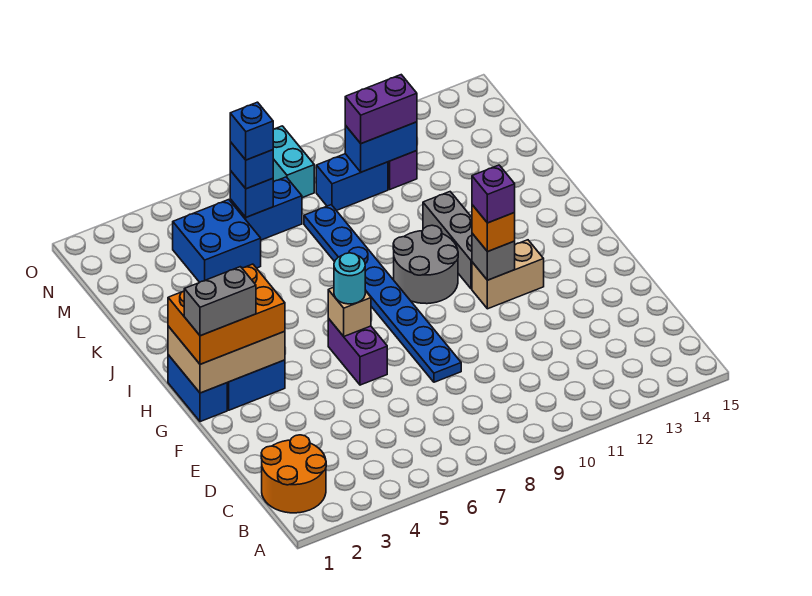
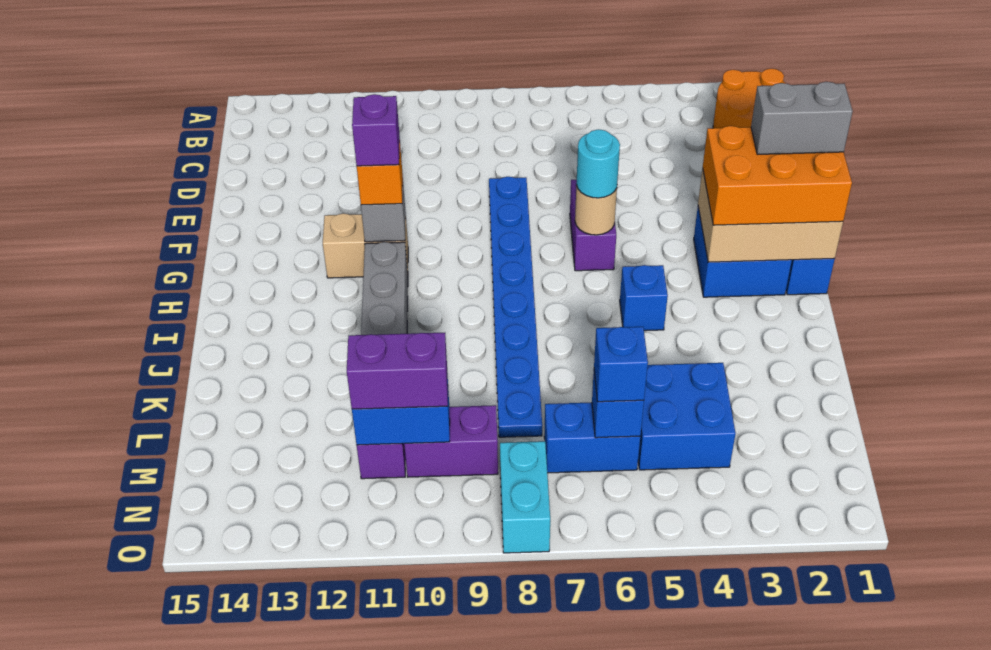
tan 1x1 brick [328,287,371,336] -> tan 1x1 round brick [575,185,617,235]
grey 2x2 round brick [393,225,458,304] -> none
blue 1x1 brick [230,102,273,160] -> blue 1x1 brick moved to [620,265,668,331]
blue 1x2 brick [316,154,388,211] -> purple 1x2 brick [404,405,498,477]

